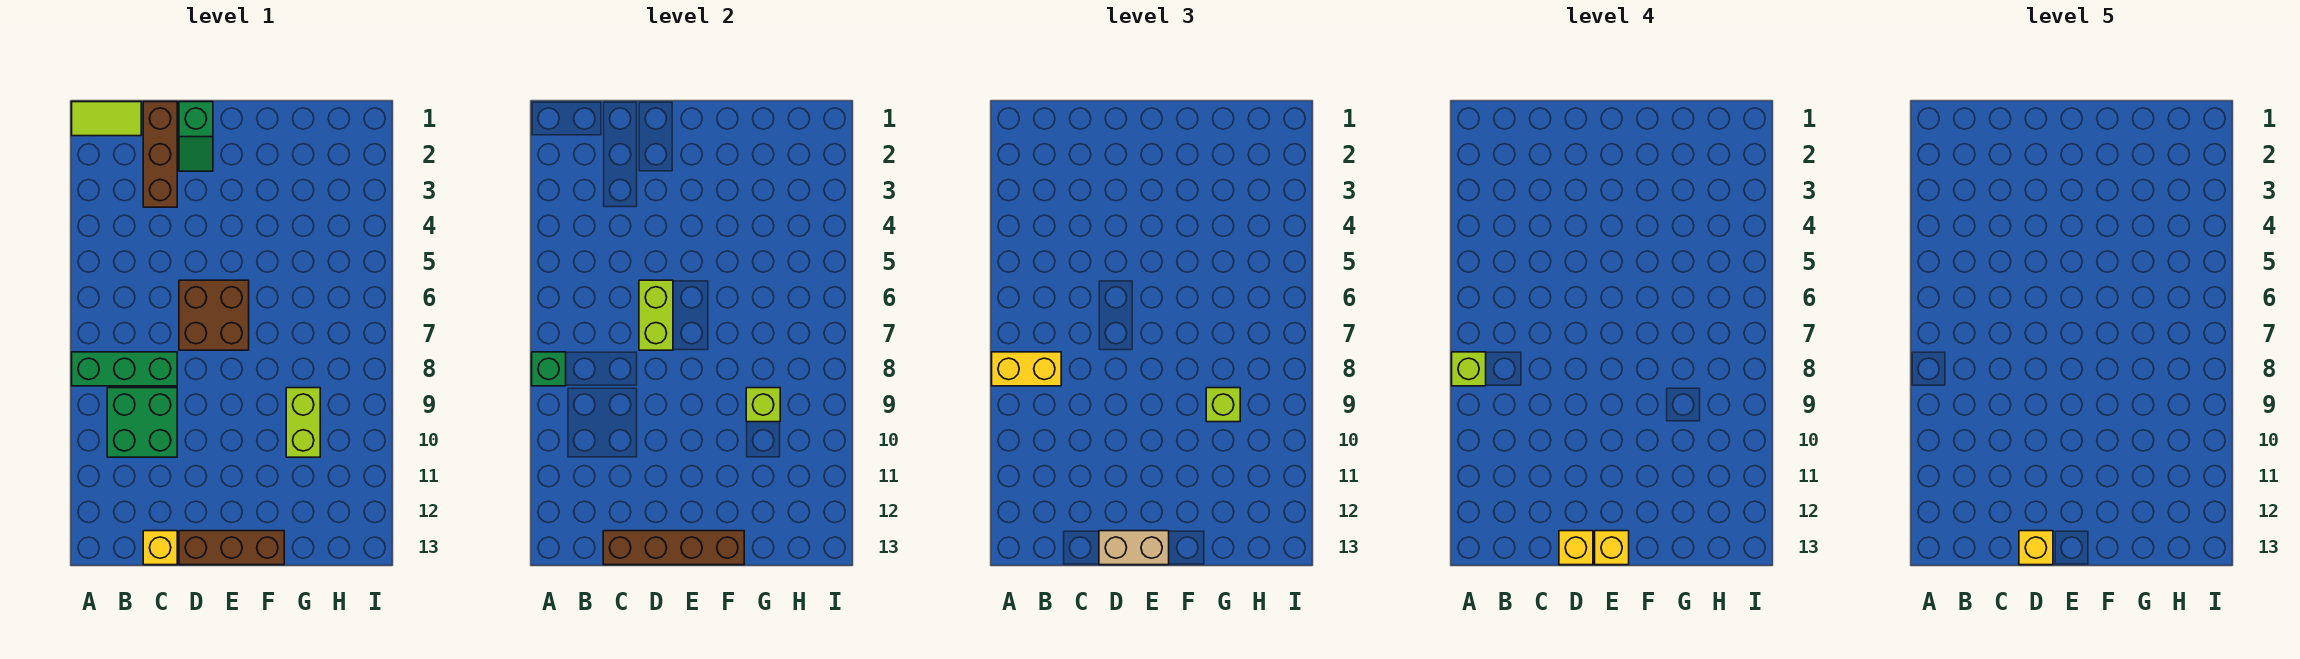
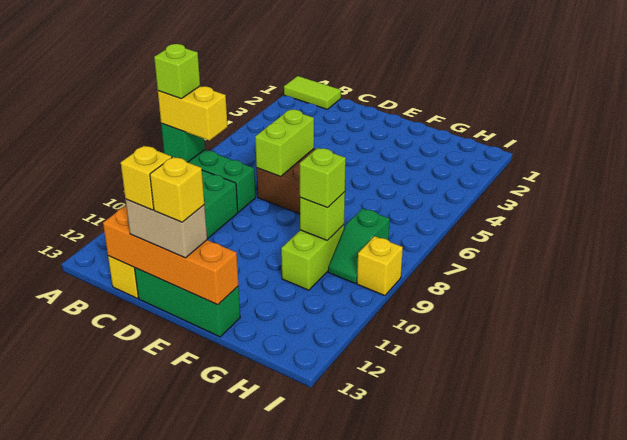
brown 1x3 brick [143,102,177,207] -> none
brown 1x4 brick [603,531,744,565] -> orange 1x4 brick [103,206,238,305]
green 1x2 slope [179,102,213,171] -> green 1x2 slope moved to [328,208,390,284]
brown 1x3 brick [179,531,284,565] -> green 1x3 brick [135,268,240,337]
yellow 1x1 brick [2019,531,2053,565] -> yellow 1x1 brick moved to [357,236,403,296]

